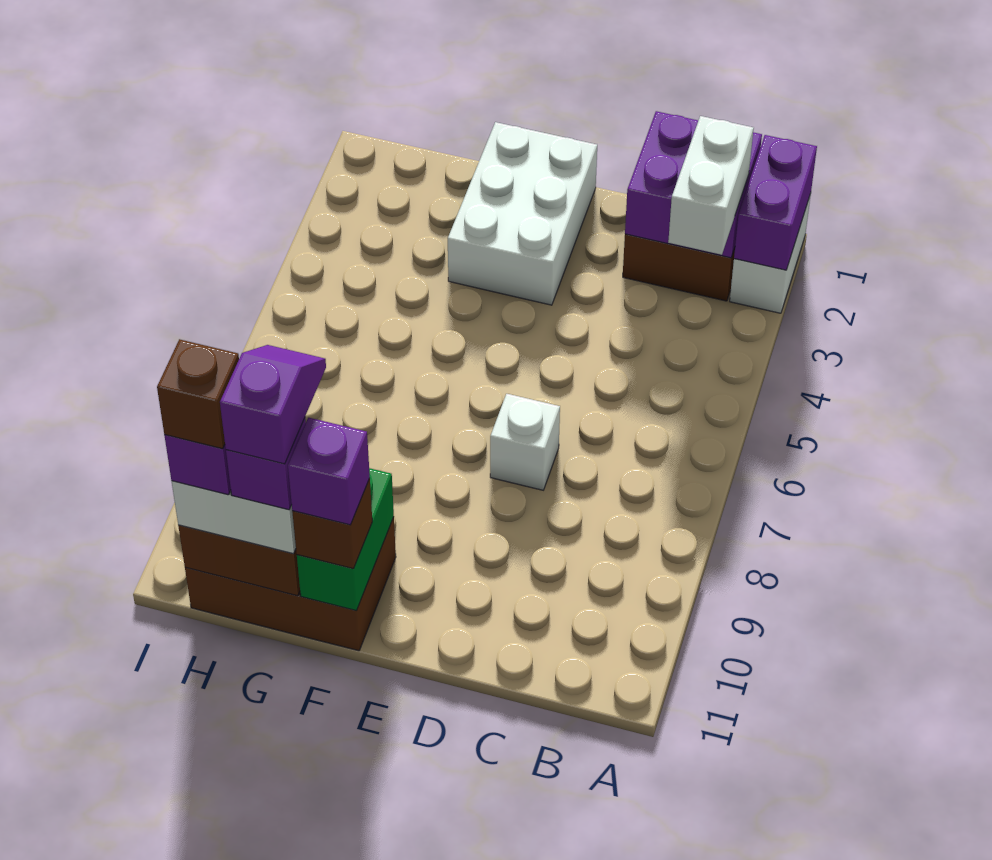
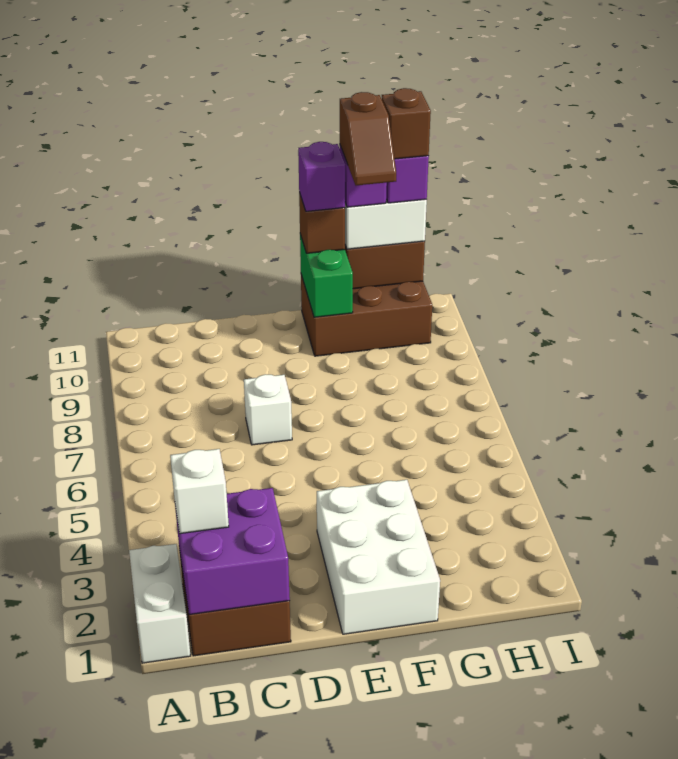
purple 1x2 brick [734,135,817,270] -> none
white 1x2 brick [668,116,754,255] -> white 1x1 brick [170,449,229,534]
purple 1x2 slope [220,345,326,464] -> brown 1x2 slope [340,92,396,185]

